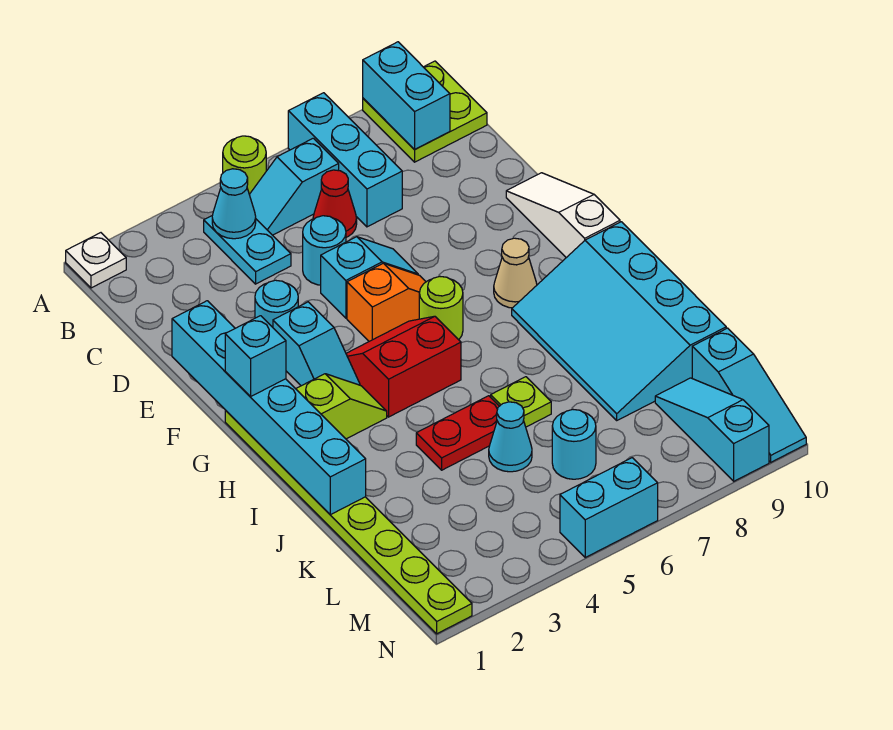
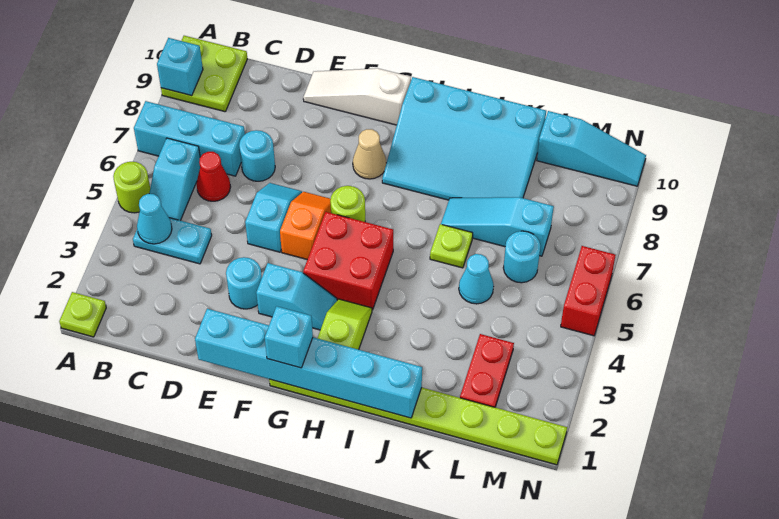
white 1x1 plate [66,233,126,288] -> lime 1x1 plate [59,292,106,337]
cyan 1x2 brick [363,42,450,149] -> cyan 1x1 brick [157,38,203,96]
cyan 1x1 round brick [303,216,346,285] -> cyan 1x1 round brick moved to [239,130,275,181]
red 2x2 slope [346,316,461,417] -> red 2x2 brick [303,212,393,310]
red 1x2 plate [416,396,499,470] -> red 1x2 plate moved to [460,334,514,407]
cyan 1x3 slope [655,378,769,481] -> cyan 1x3 slope moved to [441,197,554,256]
cyan 1x2 brick [560,458,658,557] -> red 1x2 brick [561,246,616,336]

